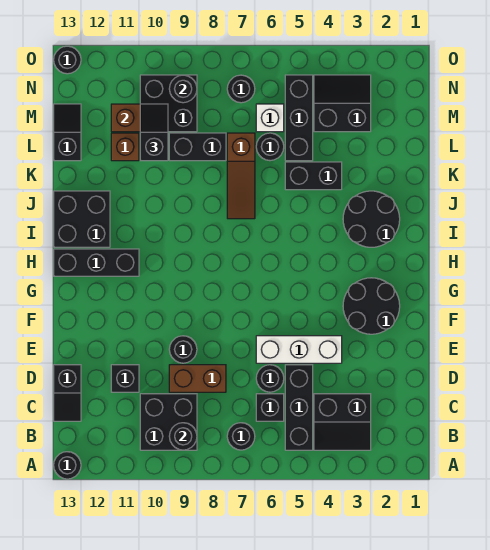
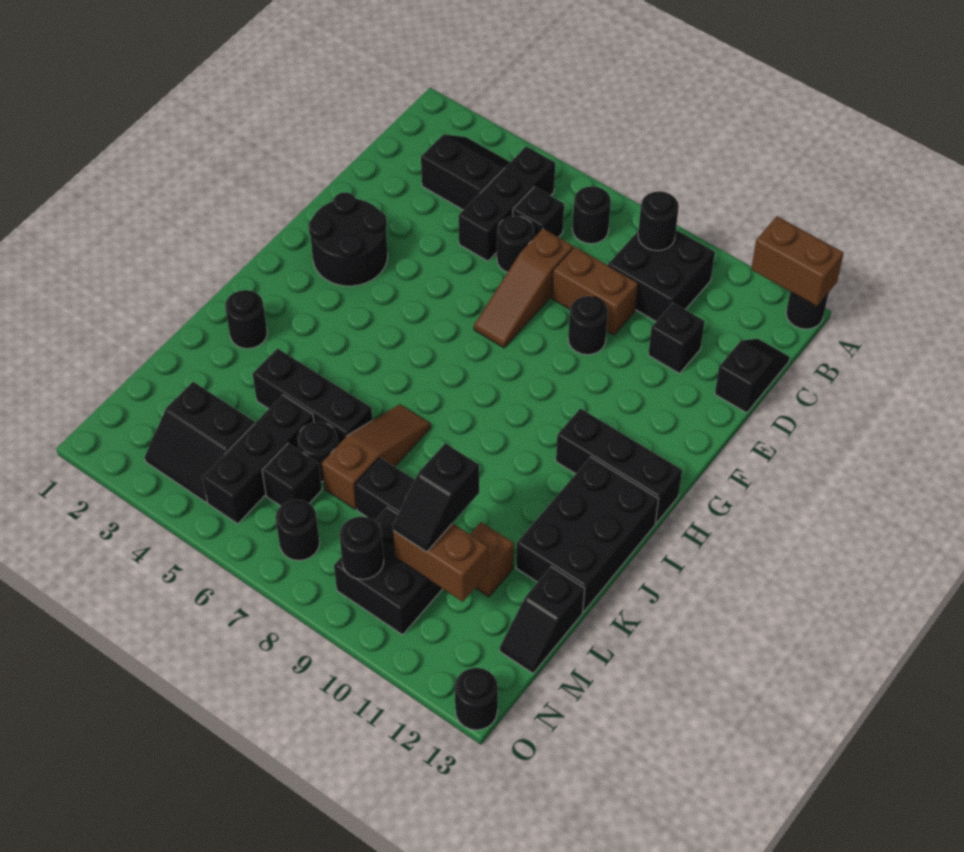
none -> brown 1x2 brick [751,216,844,306]
none -> brown 1x3 slope [474,229,573,348]
white 1x3 brick [256,336,342,363] -> none
black 2x2 round brick [343,191,400,247] -> black 1x1 round brick [225,290,267,349]
black 2x2 brick [54,191,110,247] -> black 2x3 brick [516,457,659,612]
black 1x2 brick [285,162,342,190] -> black 1x3 brick [253,348,372,445]
white 1x1 brick [256,104,284,132] -> black 1x1 brick [262,443,322,506]

